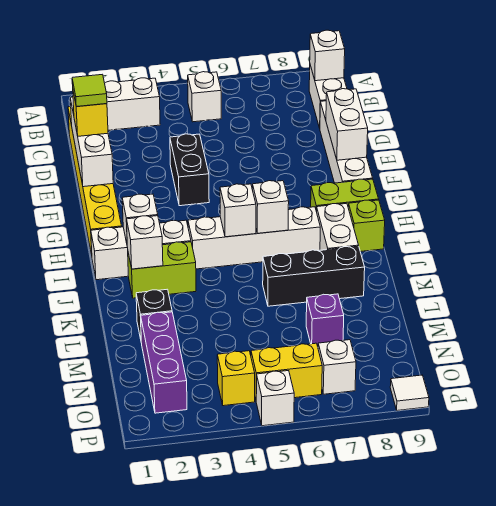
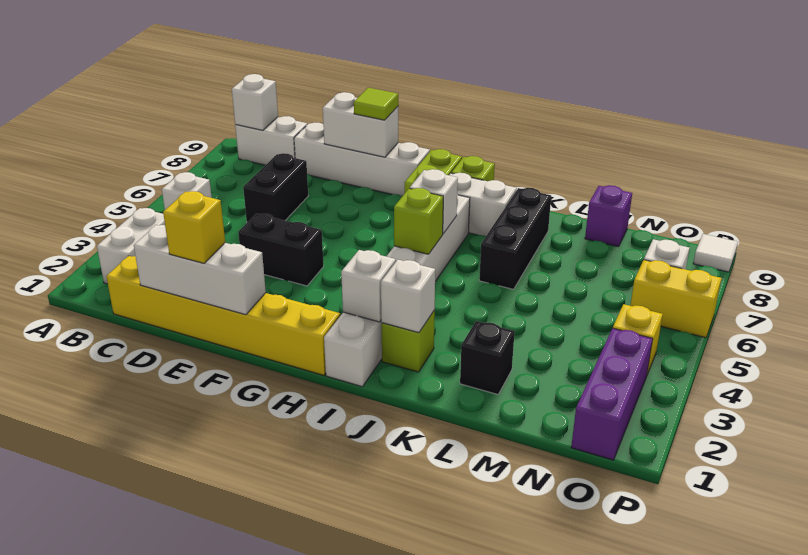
none -> black 1x2 brick [243,153,308,222]
lime 1x1 tile [72,74,107,107] -> lime 1x1 tile moved to [354,88,398,120]
white 1x1 brick [220,184,256,237] -> lime 1x1 brick [394,188,443,254]
lime 1x2 brick [128,242,196,298] -> lime 1x1 brick [382,310,435,372]
purple 1x3 brick [141,312,187,413] -> purple 1x3 brick turned to [571,328,653,460]
purple 1x1 brick [306,294,344,346] -> purple 1x1 brick moved to [585,185,632,247]
yellow 1x2 brick [251,343,322,399] -> yellow 1x2 brick turned to [630,260,721,338]
white 1x1 brick [256,371,294,426] -> none

